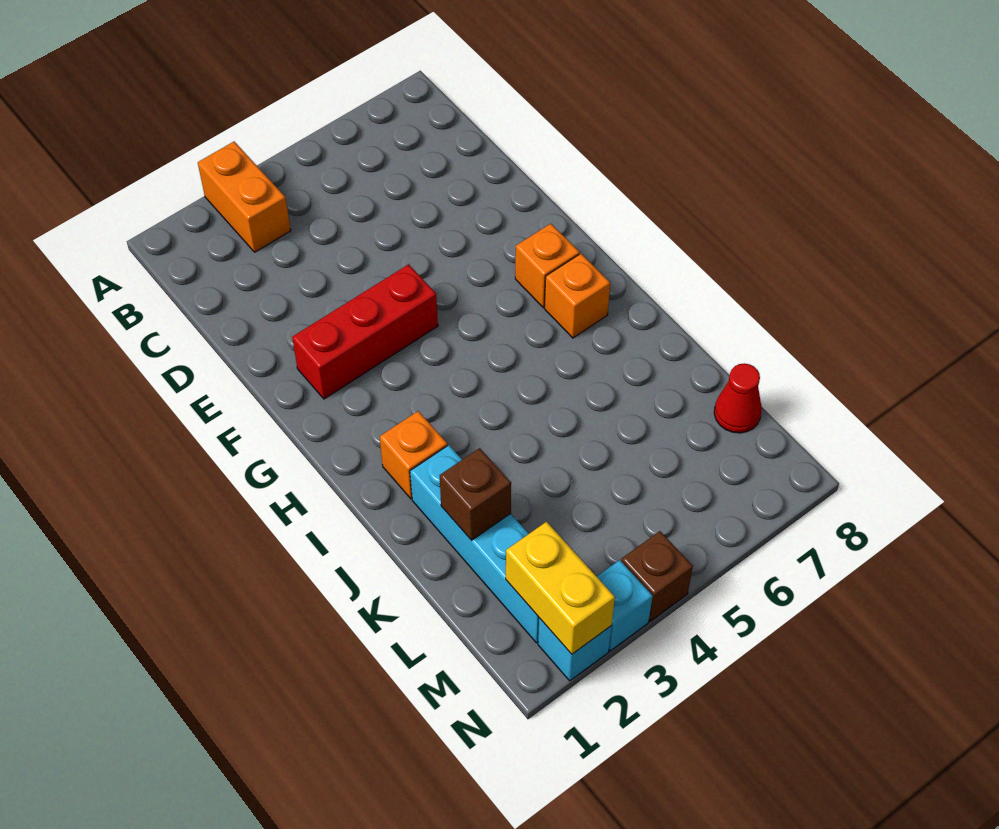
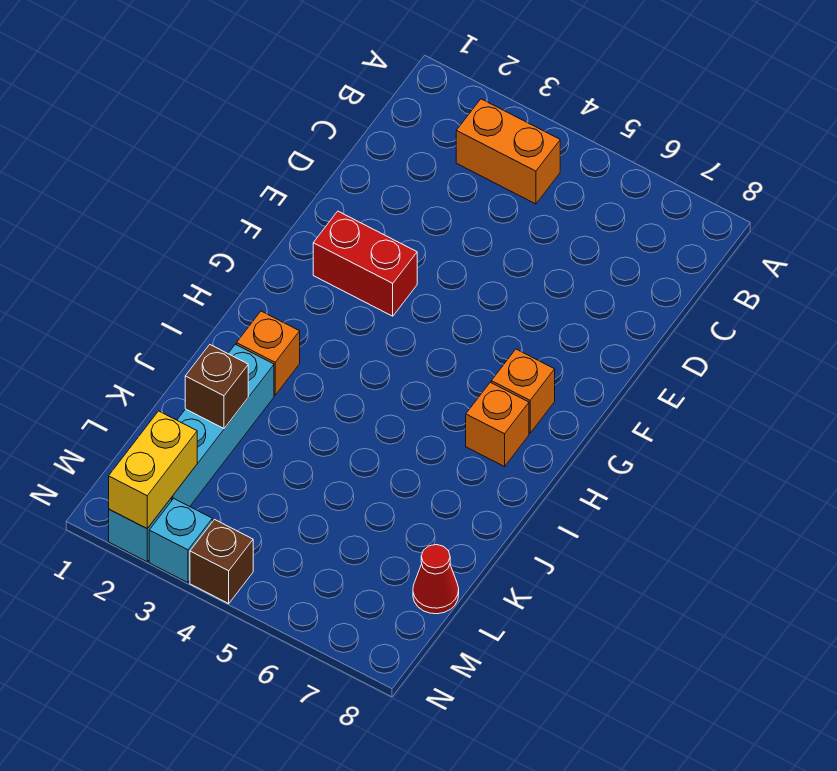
orange 1x2 brick [198,142,291,252] -> orange 1x2 brick turned to [456,99,560,204]
red 1x3 brick [292,264,438,399] -> red 1x2 brick [313,211,417,316]

